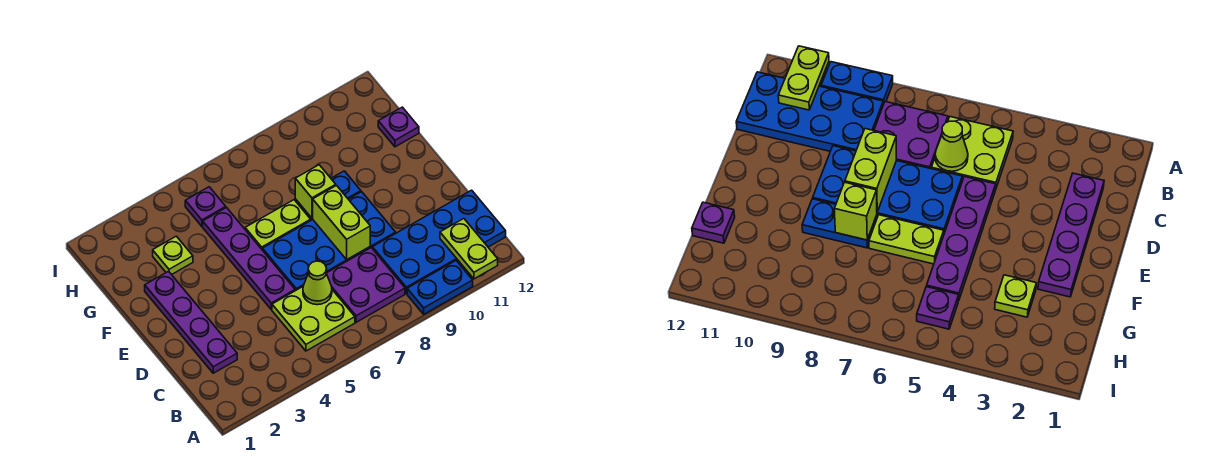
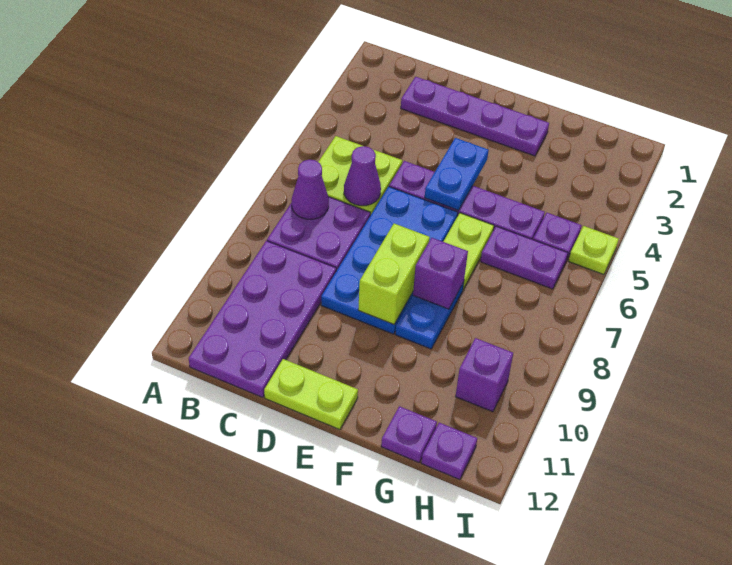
blue 1x2 plate [407,261,473,314] -> blue 1x2 plate moved to [425,138,489,210]
lime 1x2 plate [440,219,498,279] -> lime 1x2 plate moved to [264,359,358,430]
none -> purple 1x1 cone [292,160,329,219]
blue 2x4 plate [372,190,506,294] -> purple 2x4 plate [189,241,336,397]
lime 1x1 cone [303,261,332,305] -> purple 1x1 cone [344,146,381,206]
lime 1x2 brick [313,186,370,259] -> lime 1x2 brick turned to [358,224,430,324]
lime 1x1 brick [295,165,336,218] -> purple 1x1 brick [413,238,468,309]
lime 1x1 plate [153,236,193,275] -> lime 1x1 plate moved to [569,226,619,274]
none -> purple 1x2 plate [480,226,568,289]
none -> purple 1x1 brick [455,338,513,412]
none -> purple 1x1 plate [421,423,477,480]

